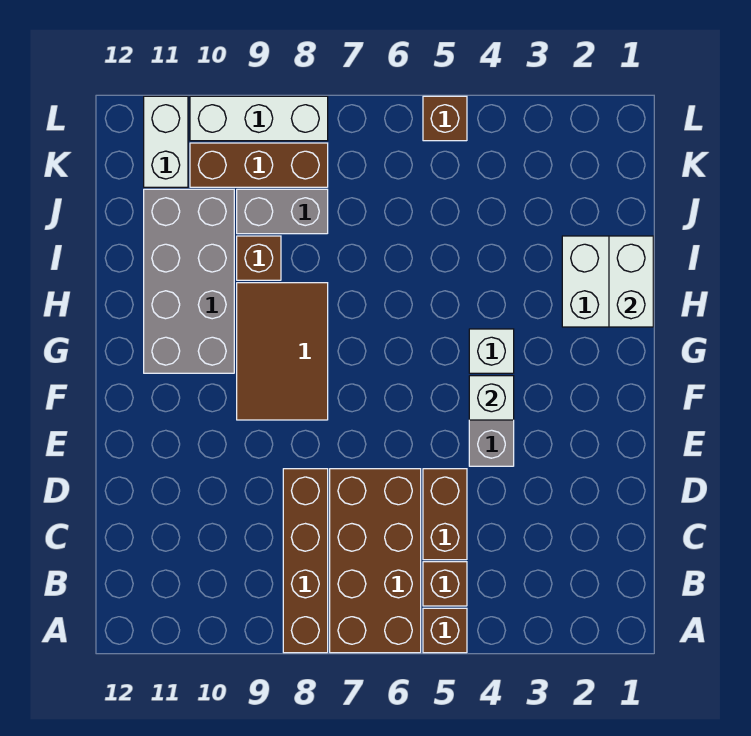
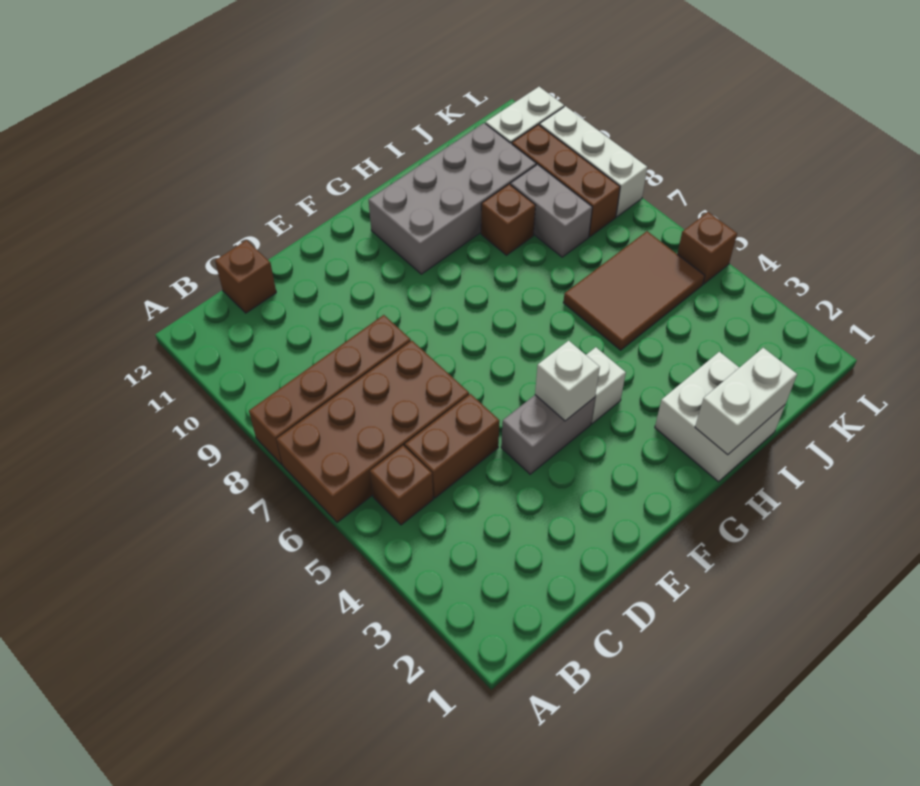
brown 1x1 brick [423,608,467,653] -> brown 1x1 brick moved to [215,240,276,313]
brown 2x3 tile [237,283,328,420] -> brown 2x3 tile moved to [563,231,705,350]

